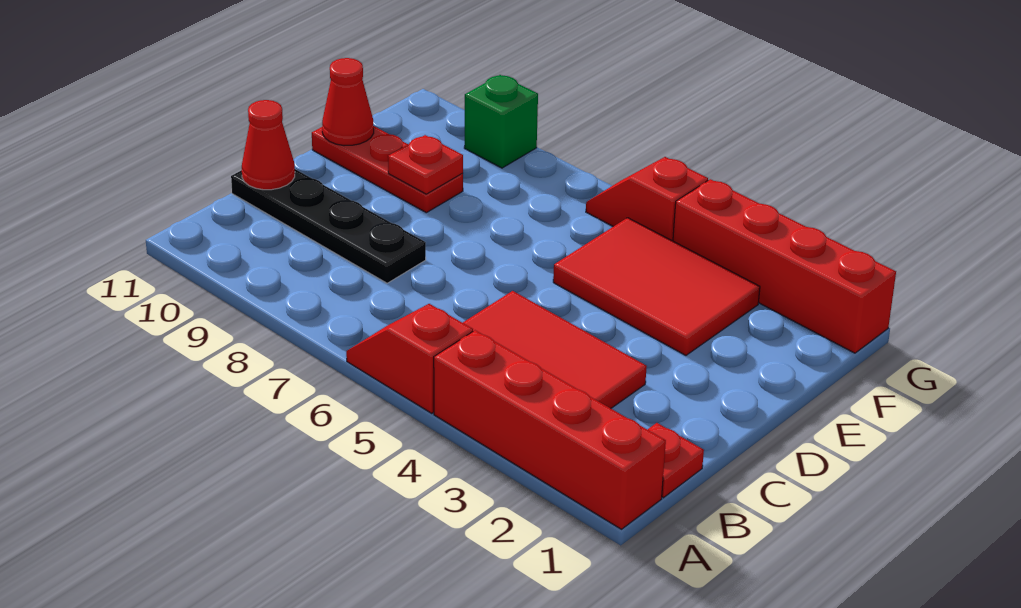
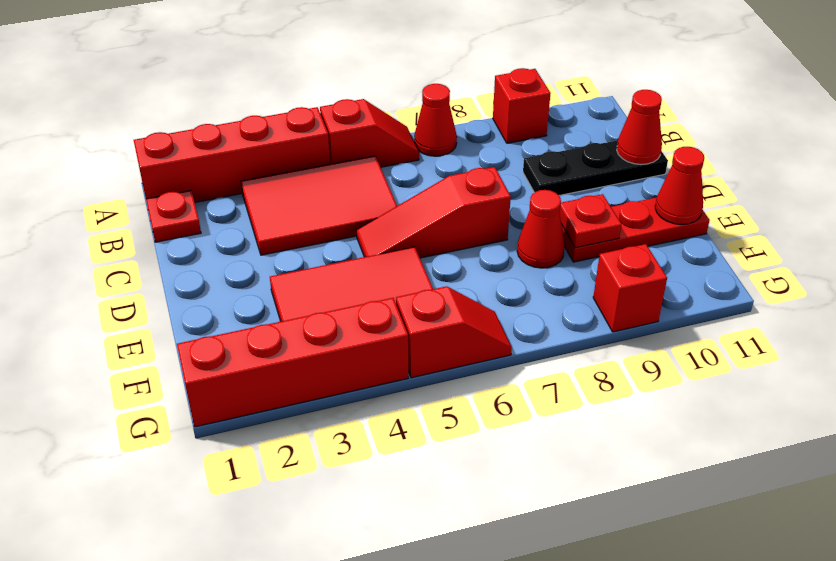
none -> red 1x1 cone [414,84,457,156]
none -> red 1x1 brick [493,68,551,143]
black 1x4 plate [231,169,426,283] -> black 1x3 plate [523,140,668,195]
none -> red 1x3 slope [356,167,511,258]
none -> red 1x1 cone [517,190,565,268]
green 1x1 brick [464,75,538,168] -> red 1x1 brick [593,244,667,332]

